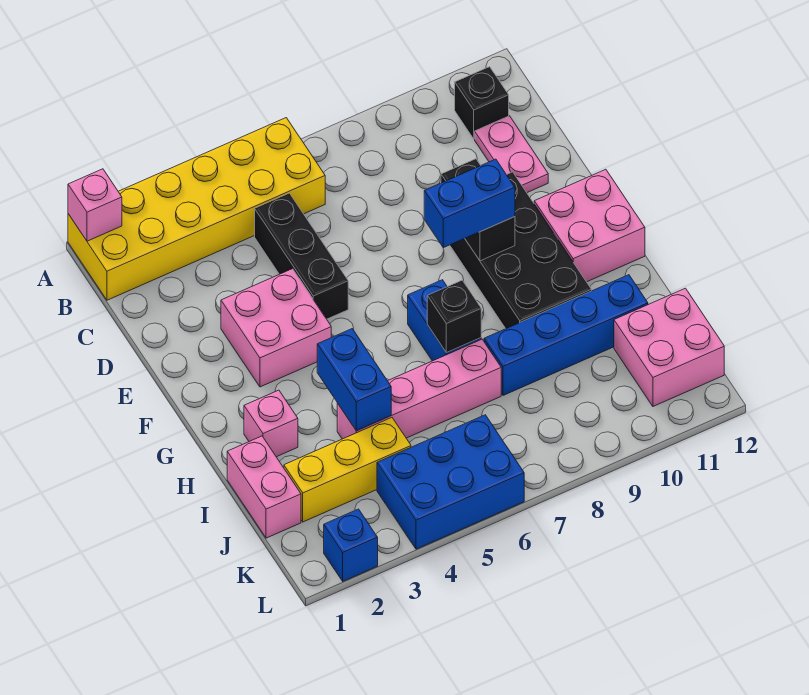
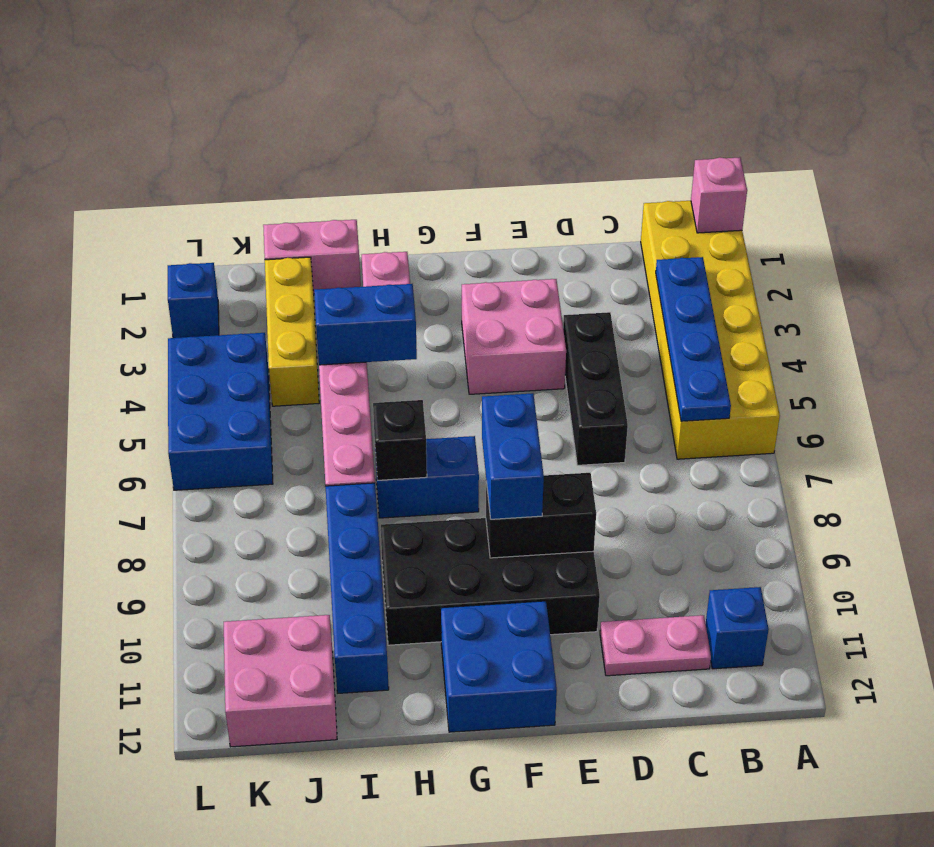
none -> blue 1x4 plate [656,257,731,421]
black 1x1 brick [455,67,509,139] -> blue 1x1 brick [706,587,769,669]
black 1x3 brick [255,193,348,319] -> black 1x3 brick turned to [563,312,628,465]
pink 2x2 brick [534,169,645,282] -> blue 2x2 brick [441,601,557,732]

